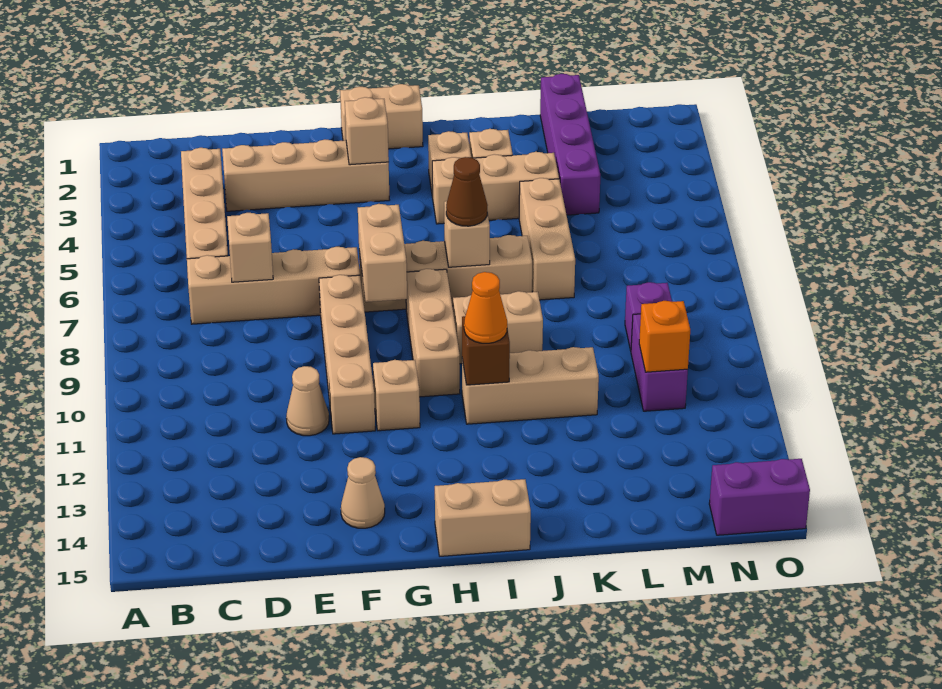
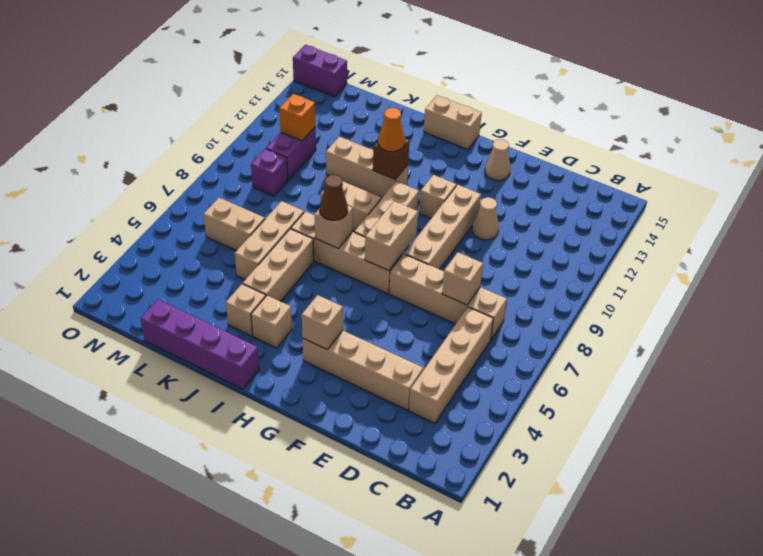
tan 1x2 brick [340,84,423,149] -> tan 1x2 brick moved to [204,197,265,251]
tan 1x3 brick [432,152,559,224] -> tan 1x3 brick turned to [243,229,314,302]
purple 1x4 brick [540,74,600,215] -> purple 1x4 brick turned to [141,299,259,389]

